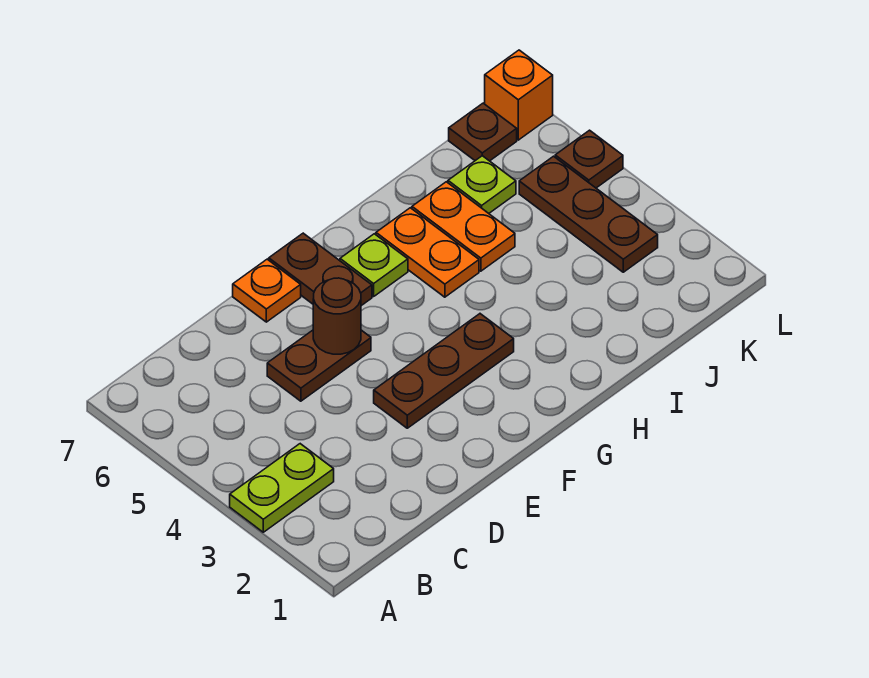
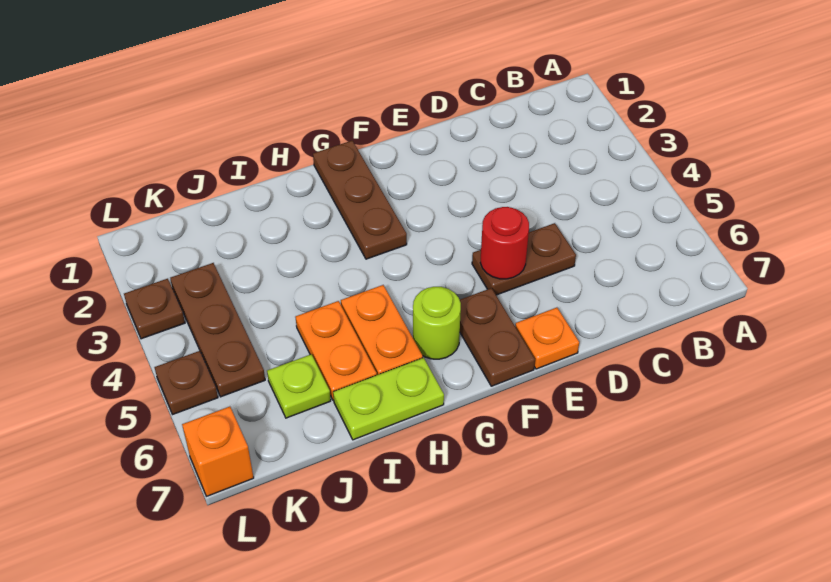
lime 1x2 plate [230,444,334,532] -> lime 1x2 plate moved to [333,358,444,440]
brown 1x3 plate [374,314,514,428] -> brown 1x3 plate turned to [313,141,407,259]
brown 1x1 round brick [313,278,361,354] -> red 1x1 round brick [480,207,529,279]
lime 1x1 plate [340,234,408,297] -> lime 1x1 round brick [413,287,461,359]
brown 1x1 plate [449,103,517,161] -> brown 1x1 plate moved to [124,279,185,339]

